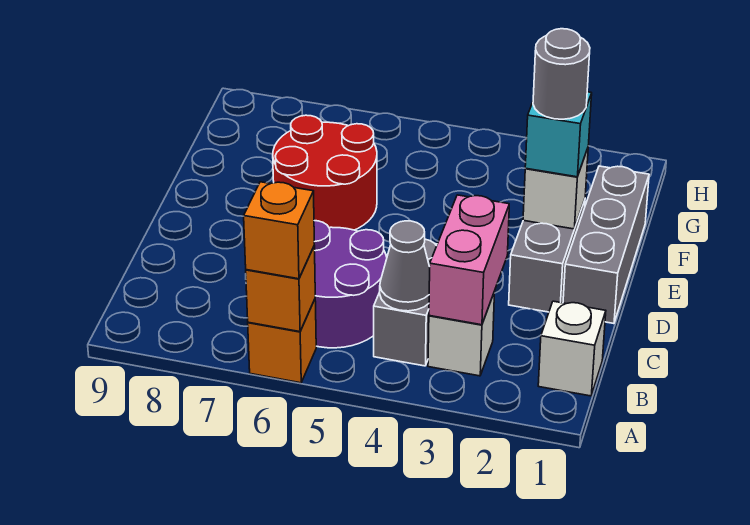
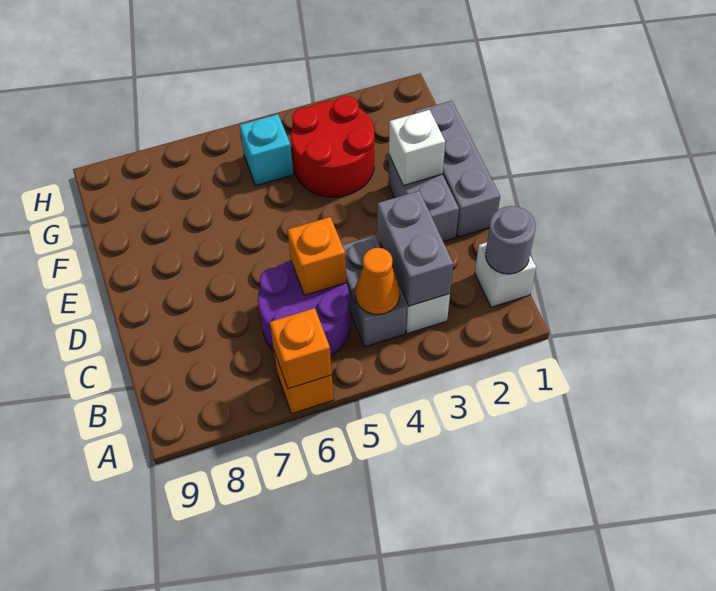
orange 1x1 brick [244,182,314,279] -> orange 1x1 brick moved to [287,217,346,295]
pink 1x2 brick [429,195,509,325] -> grey 1x2 brick [377,191,453,306]
grey 1x1 cone [380,221,430,311] -> orange 1x1 cone [355,248,400,315]
cyan 1x1 brick [525,92,592,177] -> cyan 1x1 brick moved to [240,114,293,186]
grey 1x1 round brick [533,29,590,119] -> grey 1x1 round brick moved to [486,206,536,274]
red 2x2 round brick [273,115,377,230] -> red 2x2 round brick moved to [291,96,374,197]

